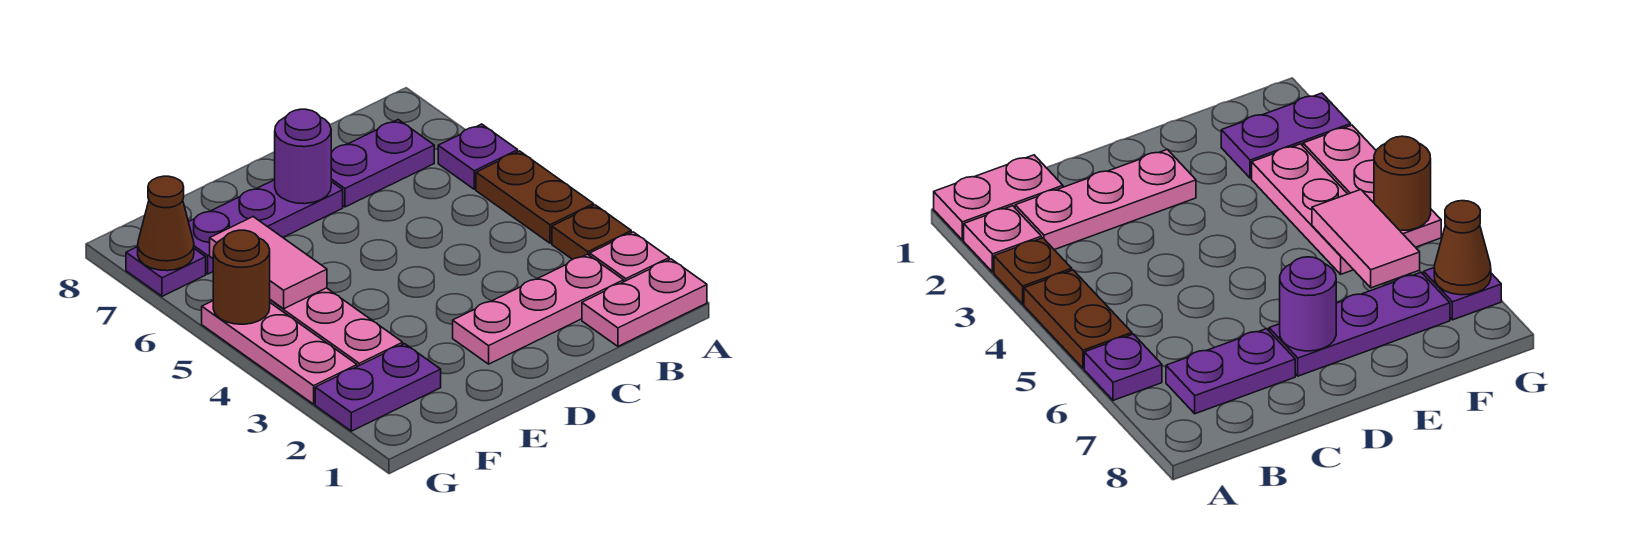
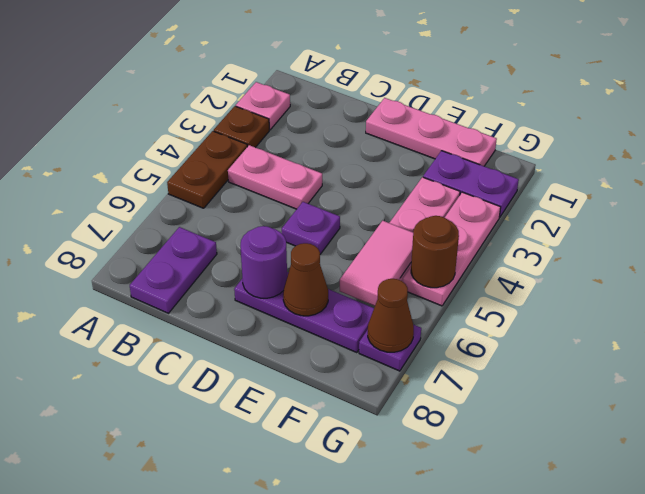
pink 1x2 plate [582,259,707,346] -> pink 1x2 plate moved to [228,145,322,209]
purple 1x1 plate [438,124,518,189] -> purple 1x1 plate moved to [282,202,340,254]
pink 1x3 plate [453,254,624,364] -> pink 1x3 plate moved to [366,98,497,166]
purple 1x2 plate [331,120,434,207] -> purple 1x2 plate turned to [130,227,217,313]
none -> brown 1x1 cone [283,243,328,316]

